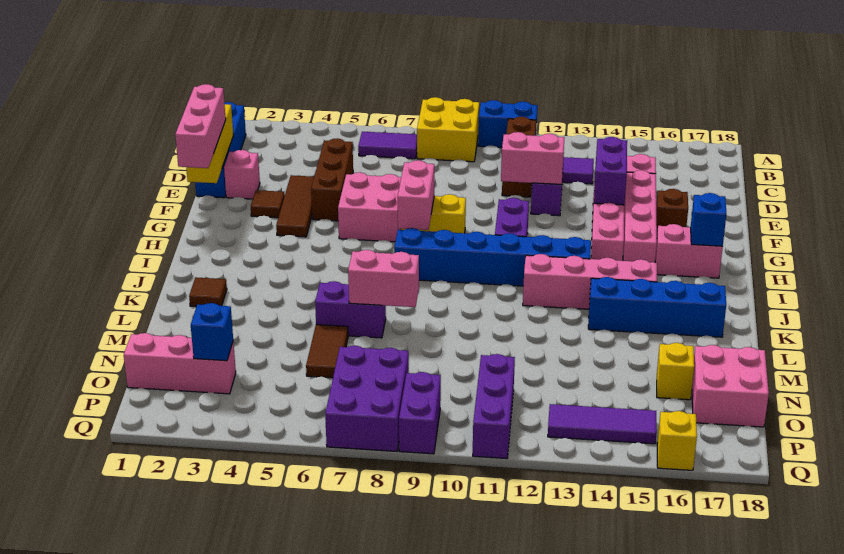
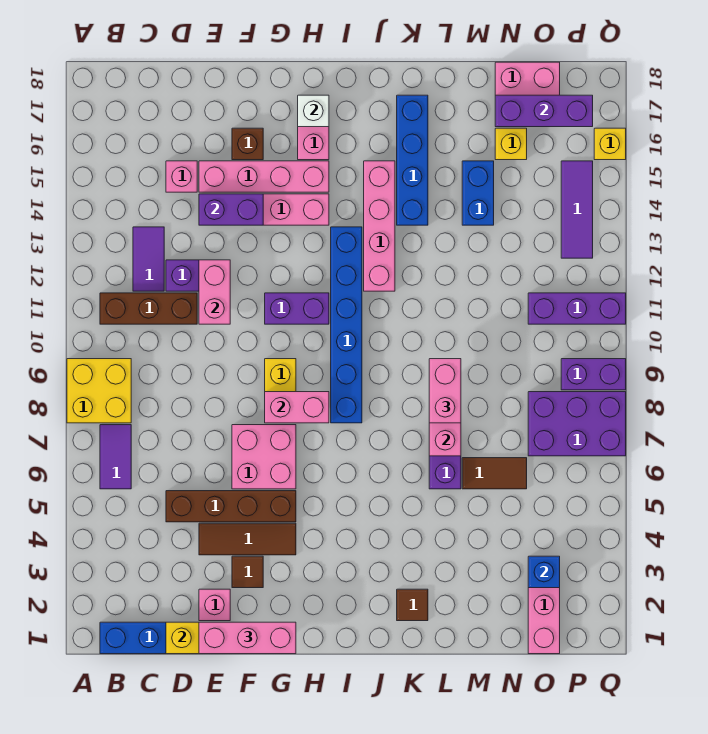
blue 1x2 brick [478,100,538,148] -> blue 1x2 brick moved to [462,161,494,225]
brown 1x3 brick [311,138,353,221] -> brown 1x4 brick [166,491,296,522]
blue 1x1 brick [691,193,726,246] -> white 1x1 brick [298,95,329,127]
none -> pink 1x2 brick [429,359,461,423]
none -> purple 1x3 brick [495,95,593,127]

